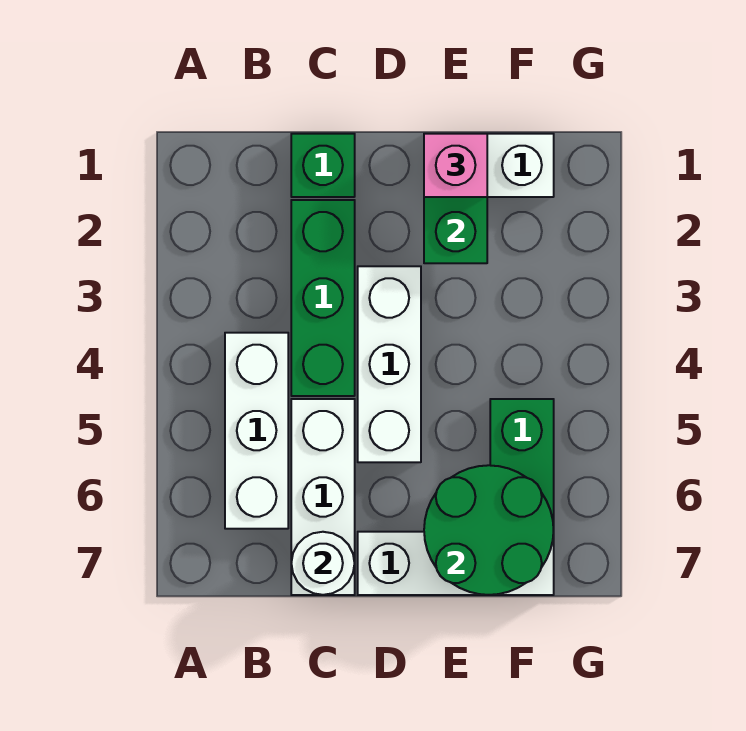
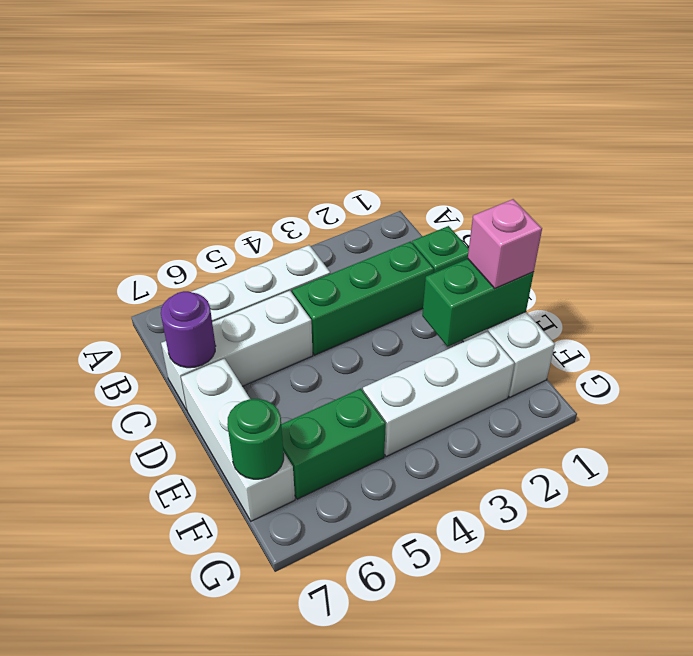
white 1x1 round brick [291,532,355,595] -> purple 1x1 round brick [161,291,216,368]
white 1x3 brick [358,266,421,462] -> white 1x3 brick moved to [363,331,514,457]
green 2x2 round brick [424,465,554,595] -> green 1x1 round brick [227,399,284,479]

